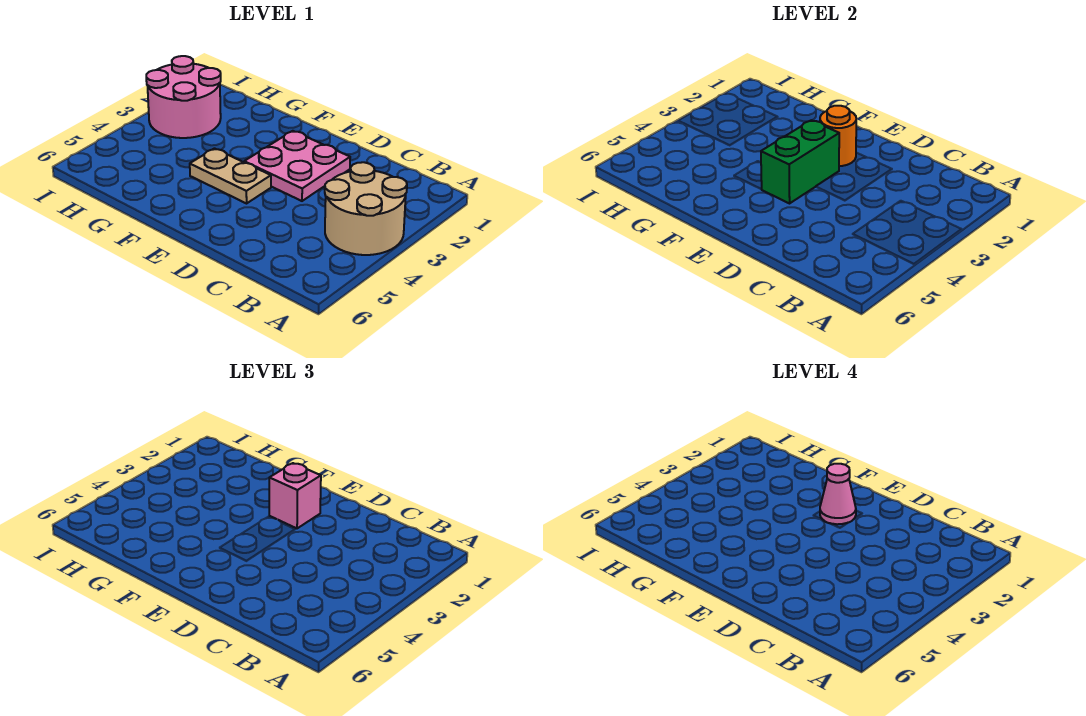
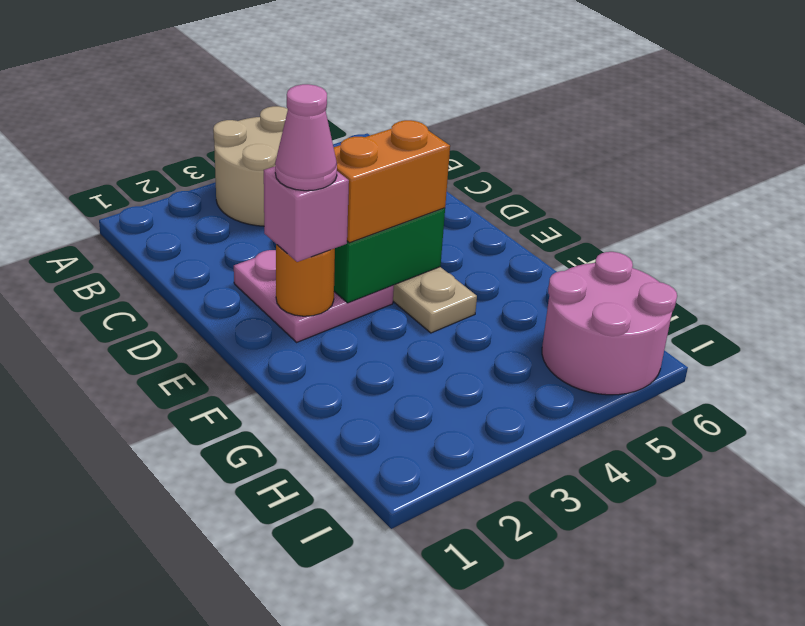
none -> orange 1x2 brick [334,120,450,243]
pink 2x2 round brick [146,56,221,138] -> pink 2x2 round brick moved to [542,252,677,395]

